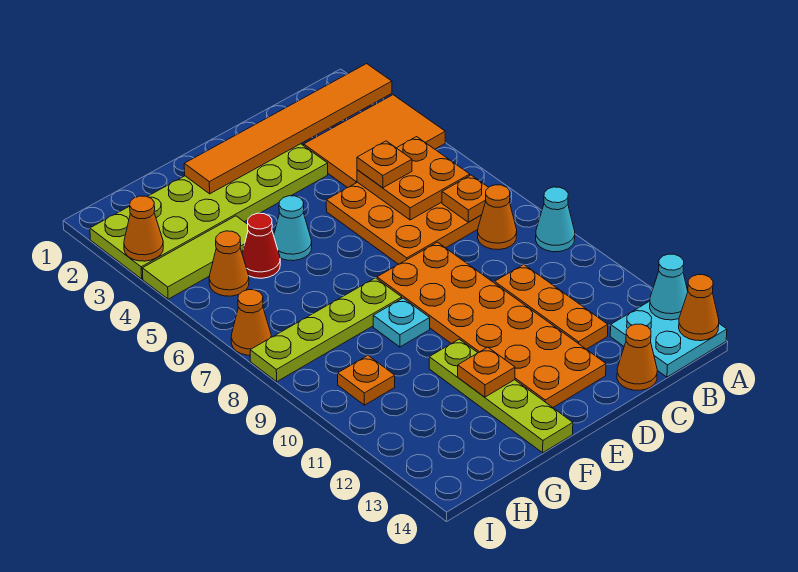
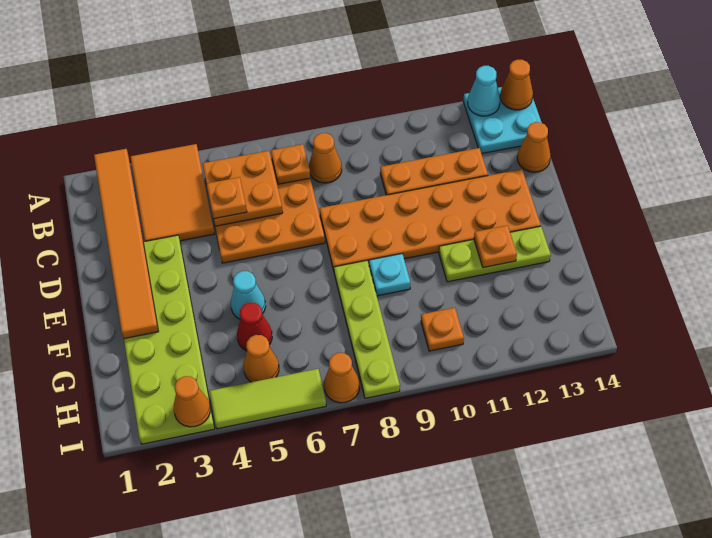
cyan 1x1 cone [536,187,575,252] -> none
lime 1x4 plate [429,339,573,453] -> lime 1x3 plate [439,226,551,282]
lime 1x3 tile [142,216,248,299] -> lime 1x3 tile turned to [209,369,326,429]

